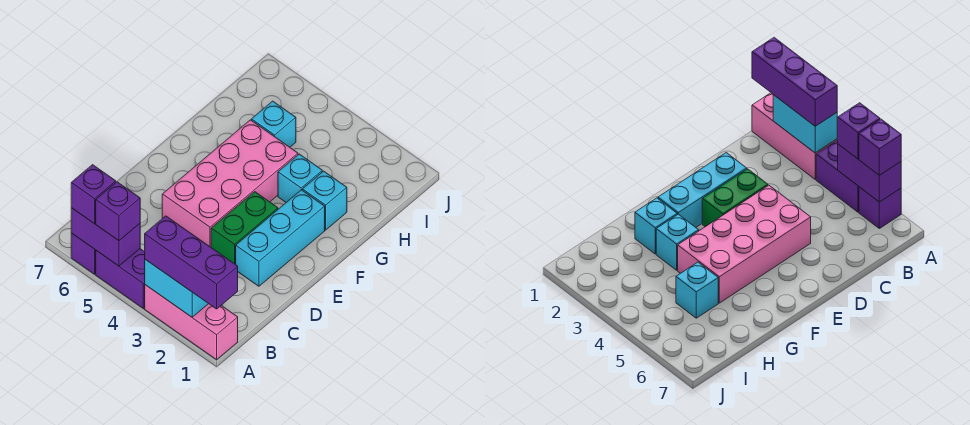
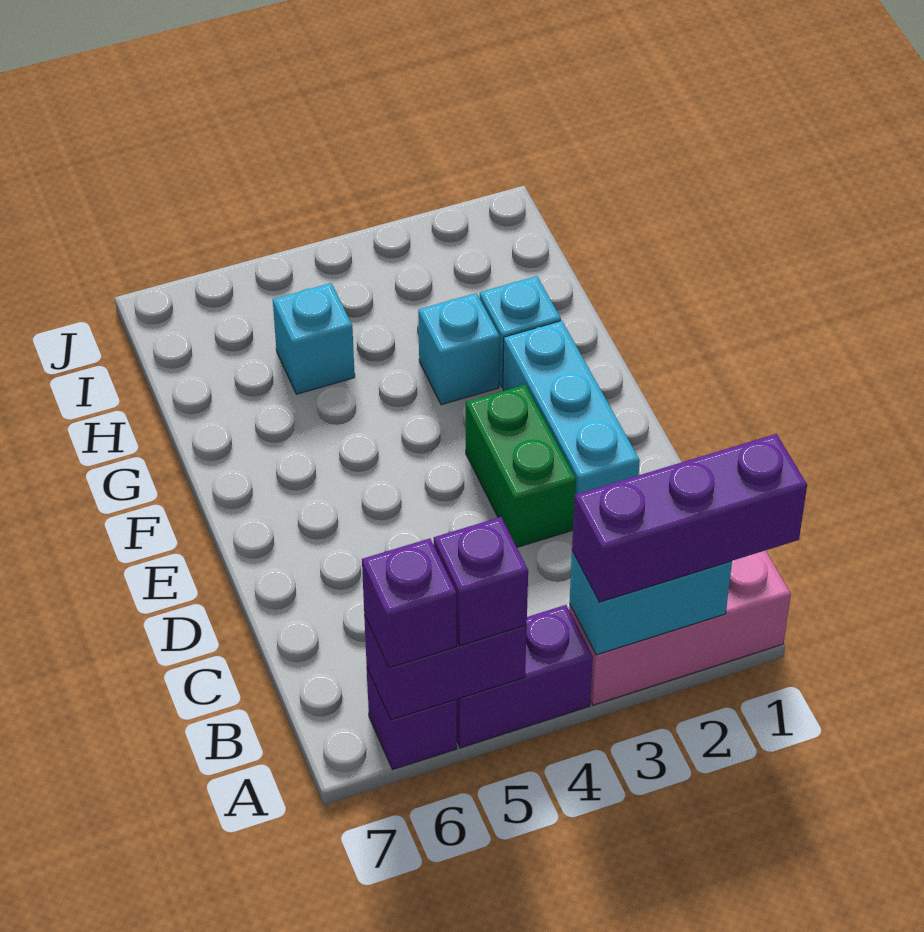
pink 2x4 brick [162,120,298,247] -> none

